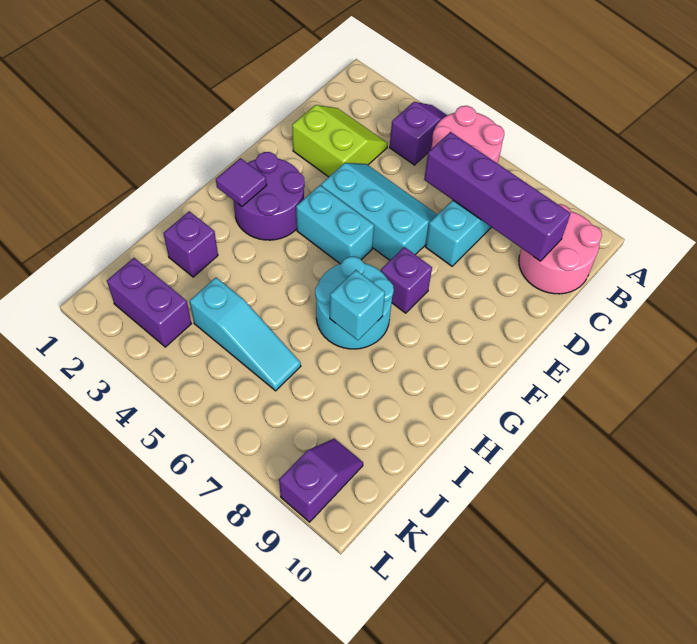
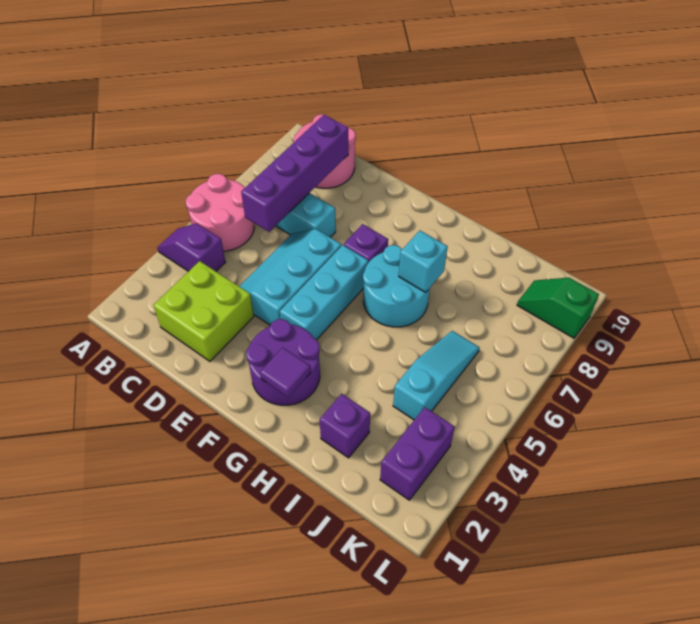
lime 2x2 slope [292,105,388,177] -> lime 2x2 brick [154,261,254,361]
cyan 1x2 brick [296,185,374,264] -> cyan 1x3 brick [280,245,368,340]
purple 1x2 slope [279,439,363,522] -> green 1x2 slope [517,278,599,338]

